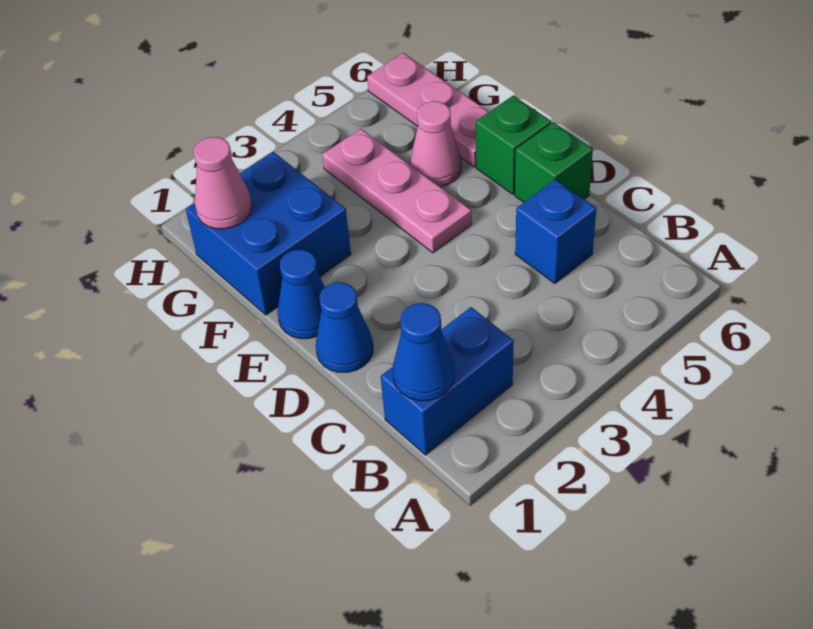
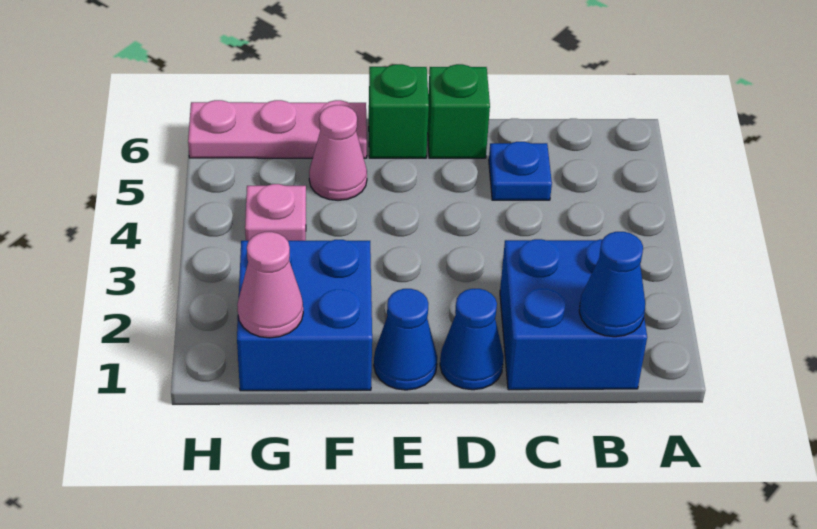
blue 1x2 brick [381,307,514,455] -> blue 2x2 brick [500,239,647,390]
blue 1x1 brick [515,179,596,284] -> blue 1x1 plate [489,142,552,200]
pink 1x3 plate [322,129,472,253] -> pink 1x1 plate [245,184,306,241]

